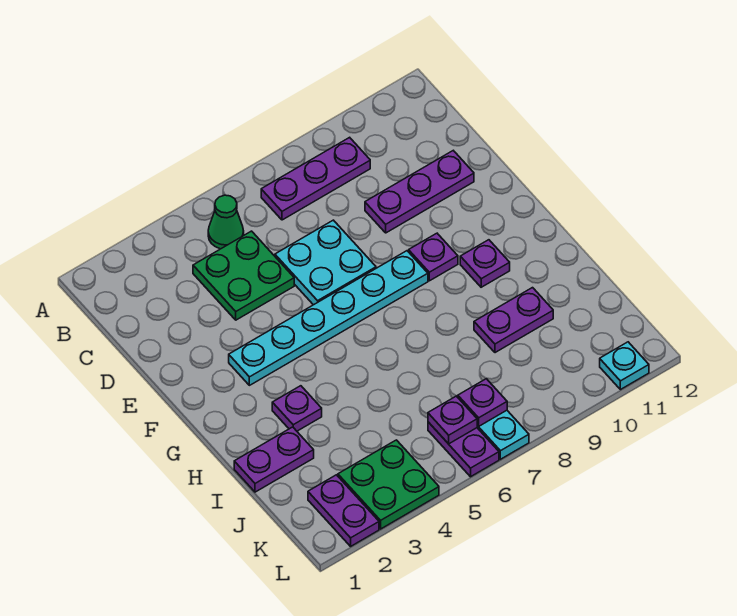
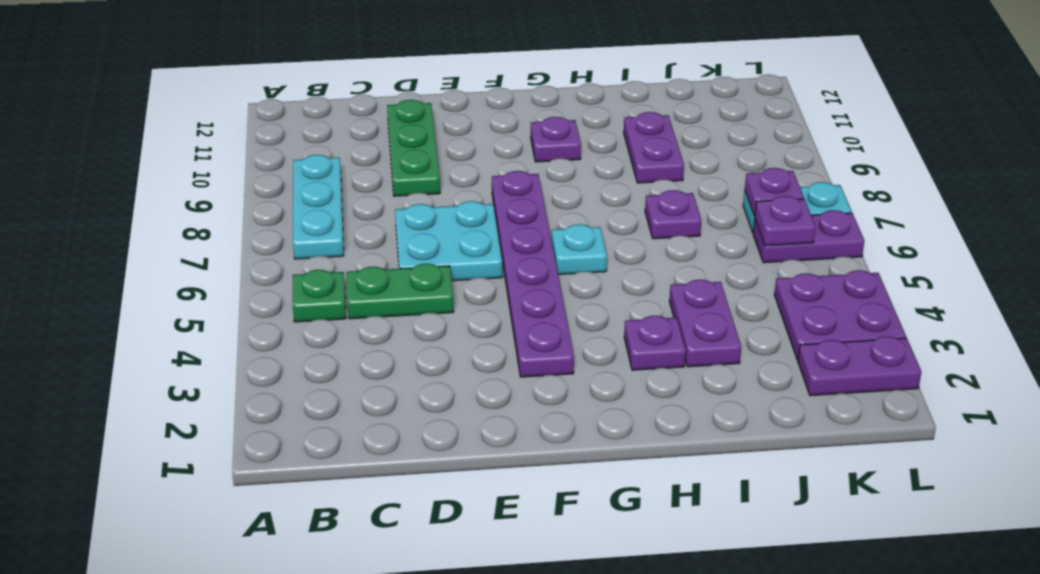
green 1x1 cone [208,195,244,249] -> green 1x1 plate [293,270,346,322]
purple 1x3 plate [261,137,370,220] -> cyan 1x3 plate [293,155,344,259]
green 2x2 plate [193,231,294,320] -> green 1x2 plate [346,264,454,319]
purple 1x3 plate [365,151,474,233] -> green 1x3 plate [387,100,440,196]
cyan 1x6 plate [229,251,428,385] -> purple 1x6 plate [492,171,574,377]
purple 1x1 plate [409,233,458,281] -> purple 1x1 plate moved to [645,190,701,239]
purple 1x2 plate [234,427,314,492] -> purple 1x2 plate moved to [670,280,741,367]
green 2x2 plate [338,440,439,529] -> purple 2x2 plate [775,270,906,360]
cyan 1x1 plate [600,342,649,390] -> cyan 1x1 plate moved to [552,224,607,275]

